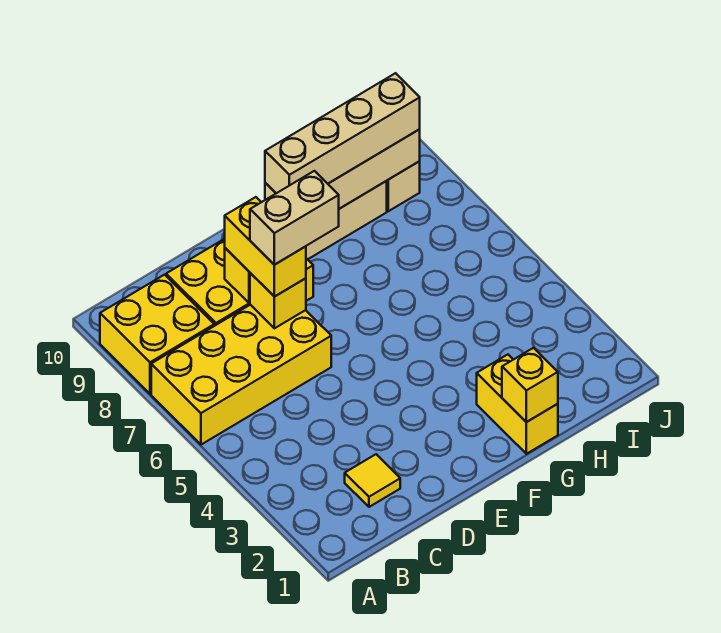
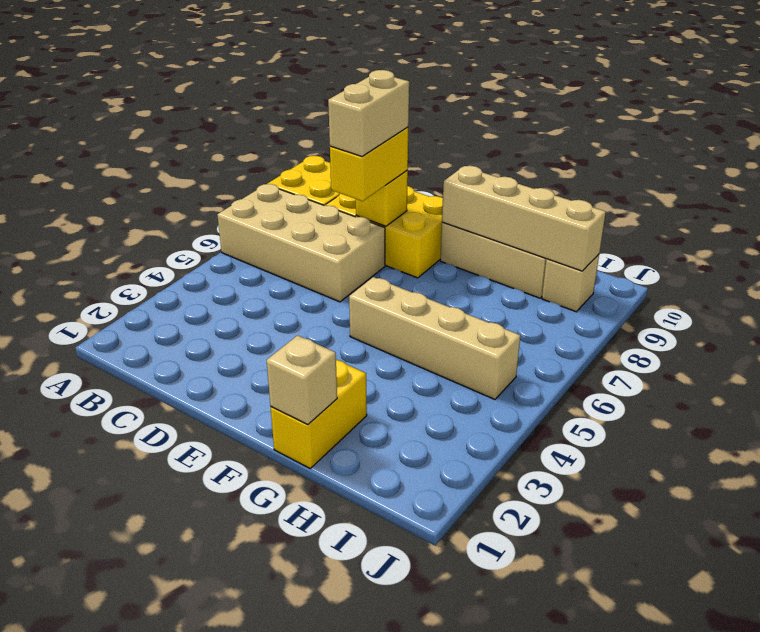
yellow 2x4 brick [151,305,331,445] -> tan 2x4 brick [217,184,385,302]
yellow 1x1 tile [345,454,400,507] -> none
yellow 1x1 brick [250,273,306,328] -> none
tan 1x2 brick [250,171,339,265] -> tan 1x2 brick turned to [328,70,409,156]
tan 1x4 brick [265,73,420,193] -> tan 1x4 brick moved to [349,277,520,399]
yellow 1x1 brick [502,348,558,422] -> tan 1x1 brick [267,335,337,425]

